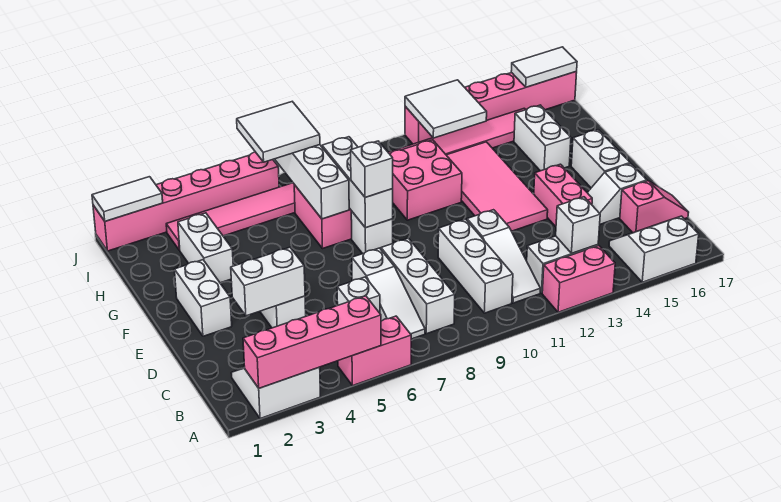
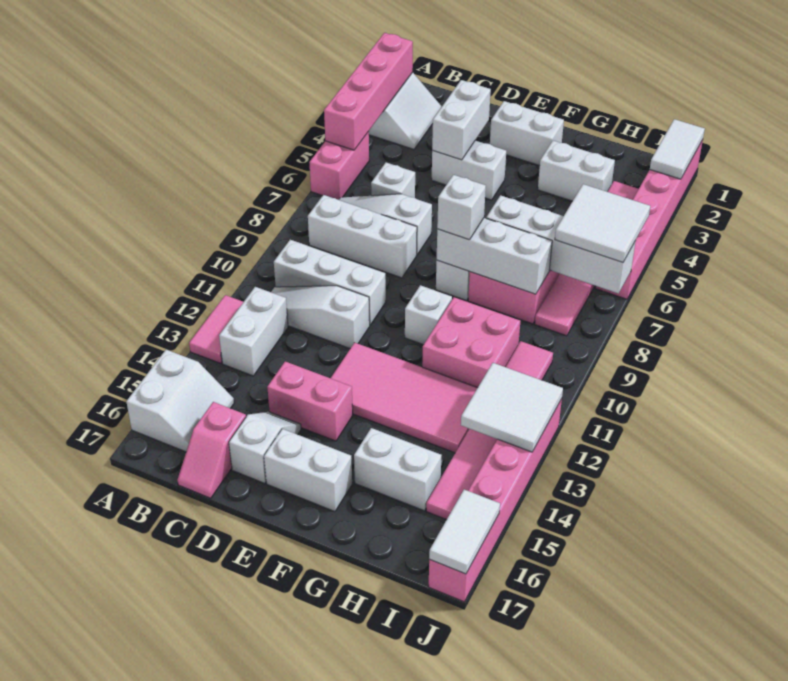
pink 1x2 brick [542,246,615,312] -> pink 1x2 tile [189,295,243,364]
white 1x1 brick [556,197,600,254] -> white 1x1 brick moved to [405,285,452,345]

